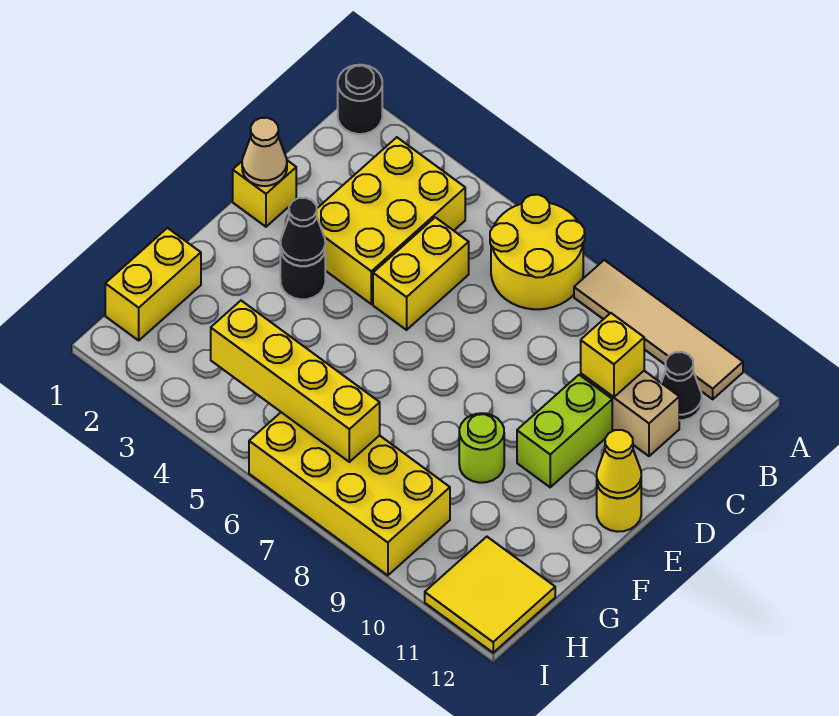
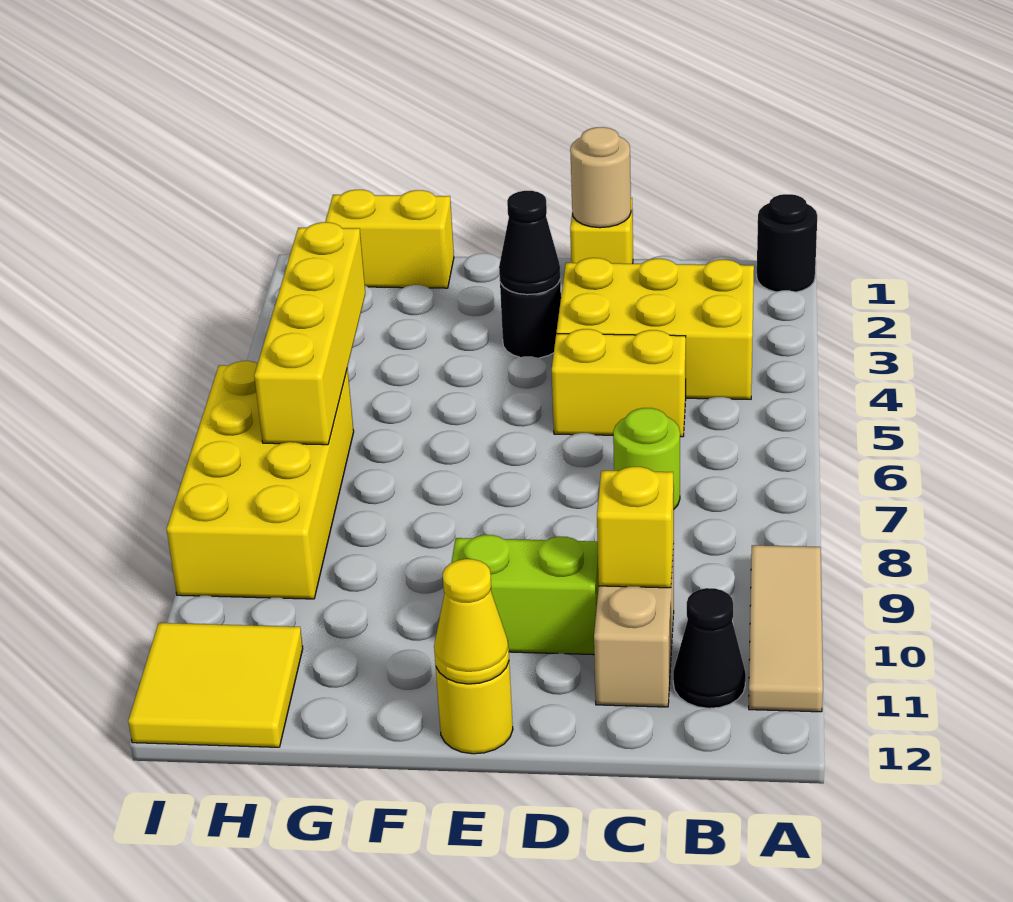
yellow 2x2 round brick [490,195,585,309] -> none
tan 1x4 tile [574,260,743,399] -> tan 1x3 tile [749,545,823,712]
tan 1x1 cone [242,118,287,186] -> tan 1x1 round brick [570,127,631,228]
lime 1x1 round brick [459,413,504,483] -> lime 1x1 round brick moved to [613,408,680,509]

